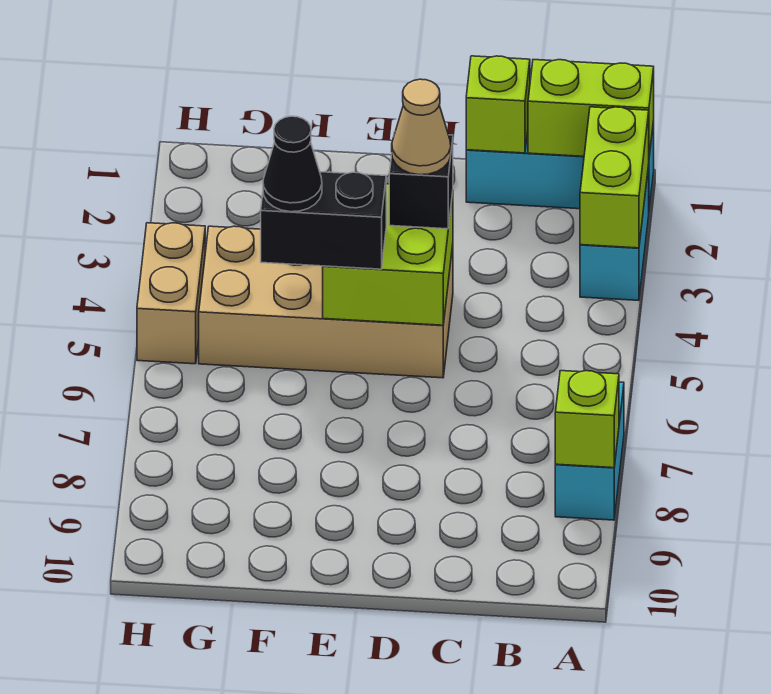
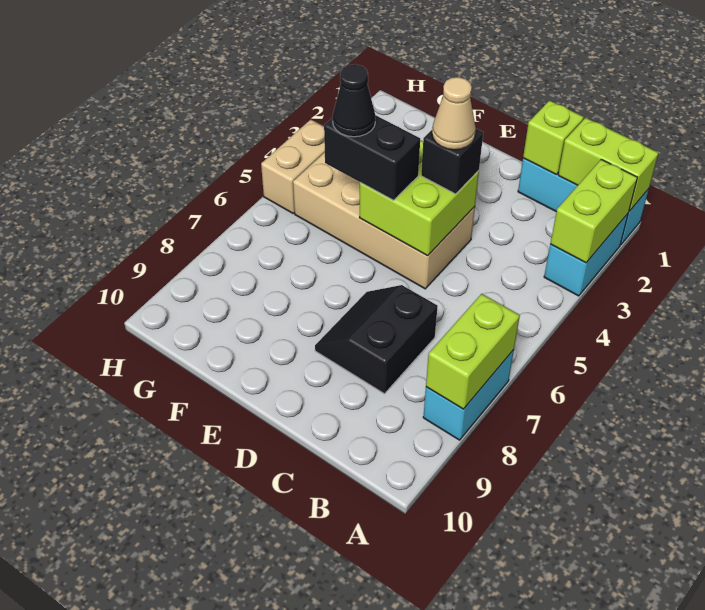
lime 1x1 brick [555,371,619,468] -> lime 1x2 brick [426,294,520,409]
none -> black 2x2 slope [315,285,438,394]

